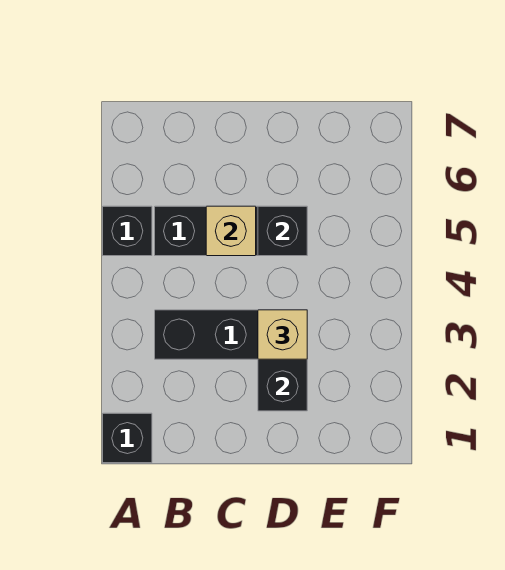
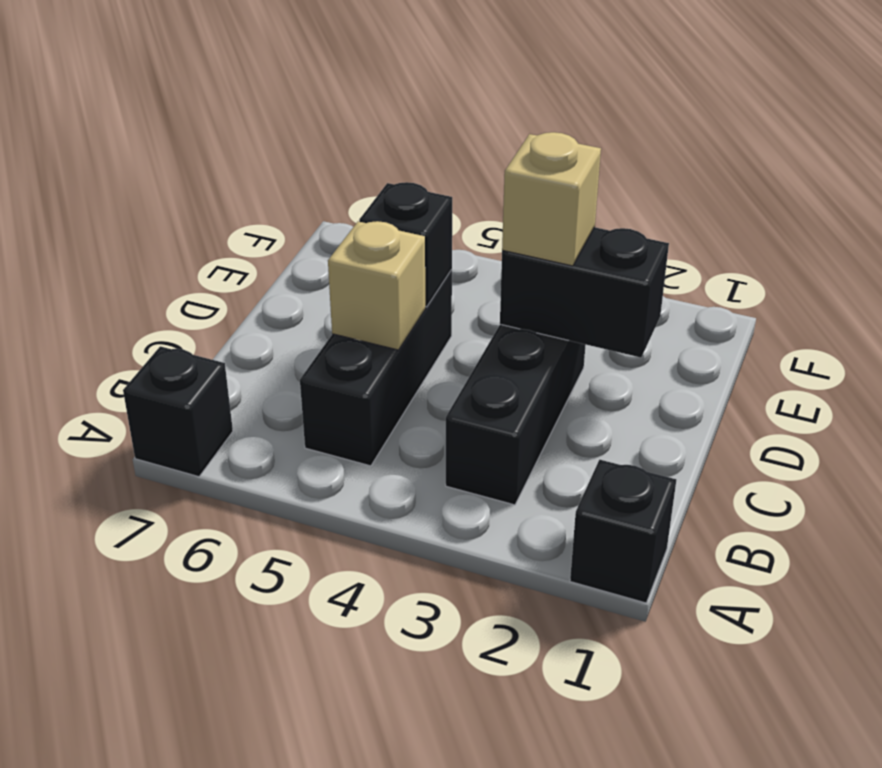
black 1x1 brick [103,206,152,256] -> black 1x1 brick moved to [123,346,233,477]

